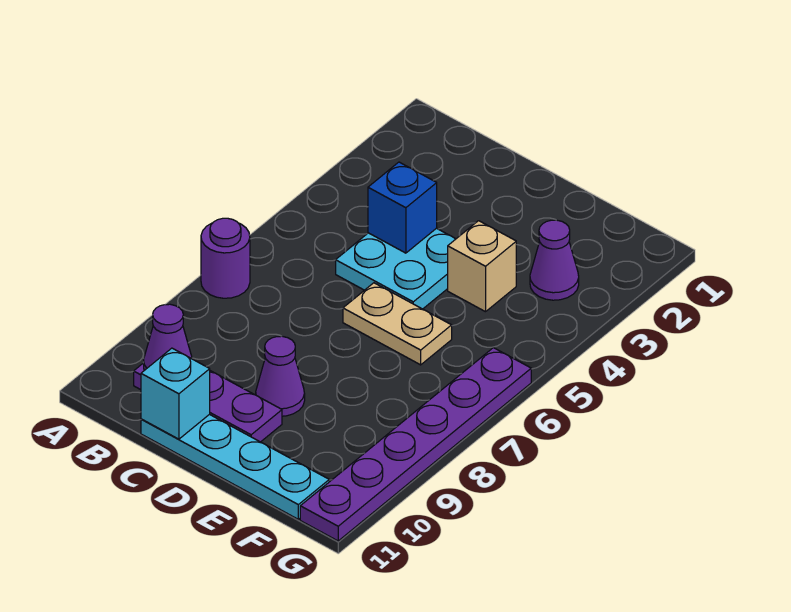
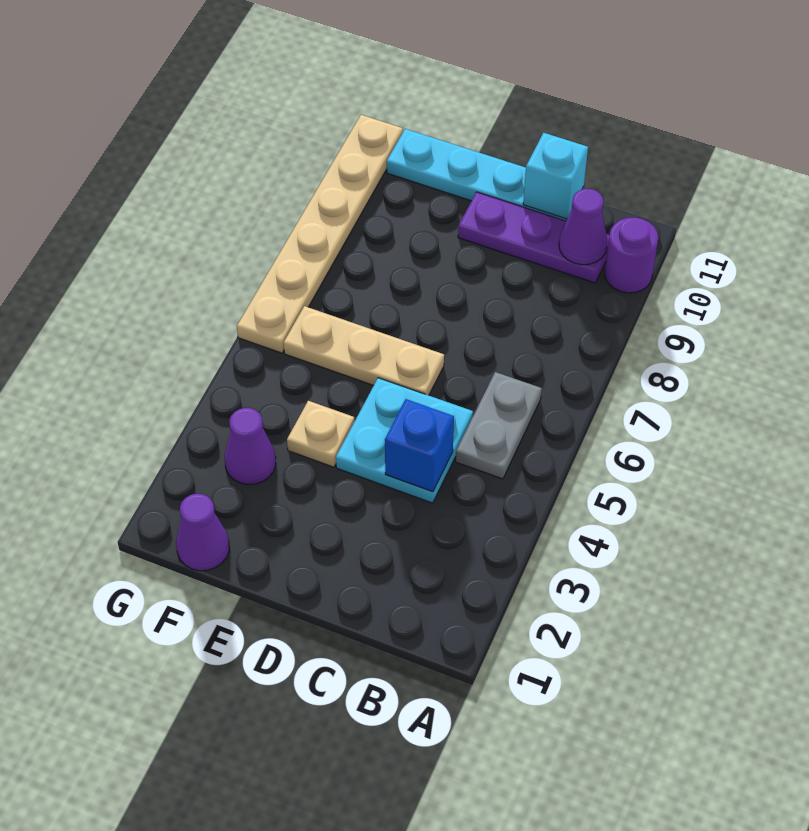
purple 1x1 round brick [201,218,250,298] -> purple 1x1 round brick moved to [605,218,658,293]
none -> grey 1x2 plate [456,372,542,479]
tan 1x2 plate [343,283,452,365] -> tan 1x3 plate [284,306,444,395]
purple 1x1 cone [256,336,305,416] -> purple 1x1 cone moved to [176,494,229,571]
tan 1x1 brick [448,221,516,312] -> tan 1x1 plate [287,401,354,467]
purple 1x6 plate [300,348,531,541] -> tan 1x6 plate [237,115,403,353]

